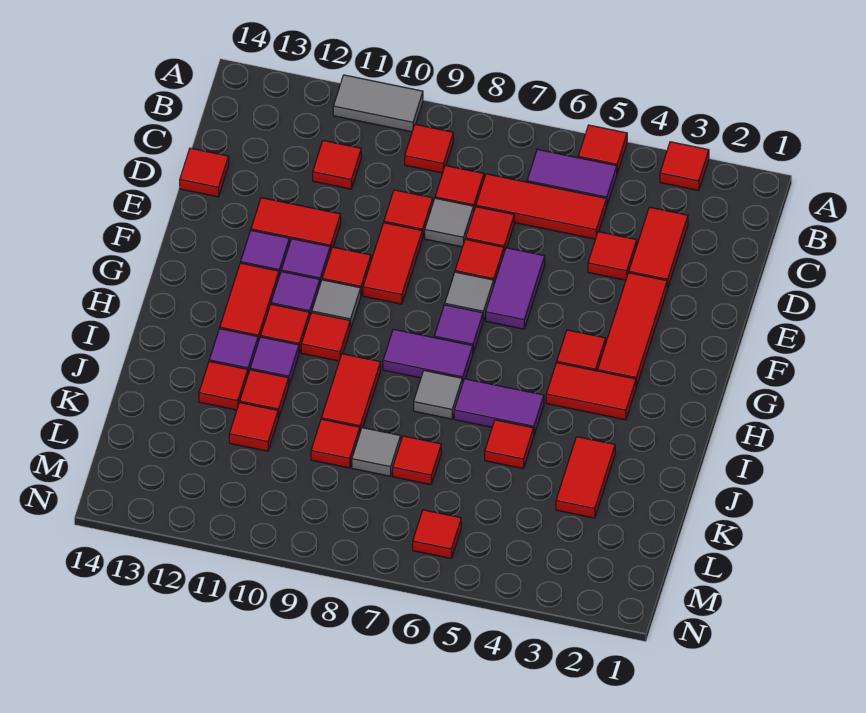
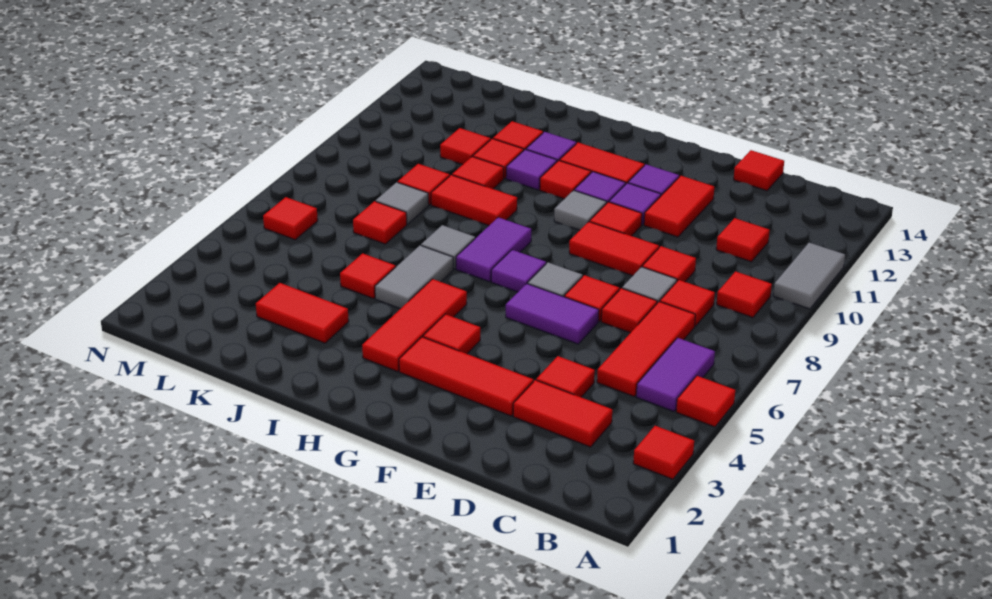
red 1x2 tile [546,363,636,420] -> red 1x3 tile [362,279,467,372]
red 1x1 tile [301,313,350,361] -> red 1x1 tile moved to [452,157,504,189]
purple 1x2 tile [454,379,544,435] -> grey 1x2 tile [375,245,453,309]

